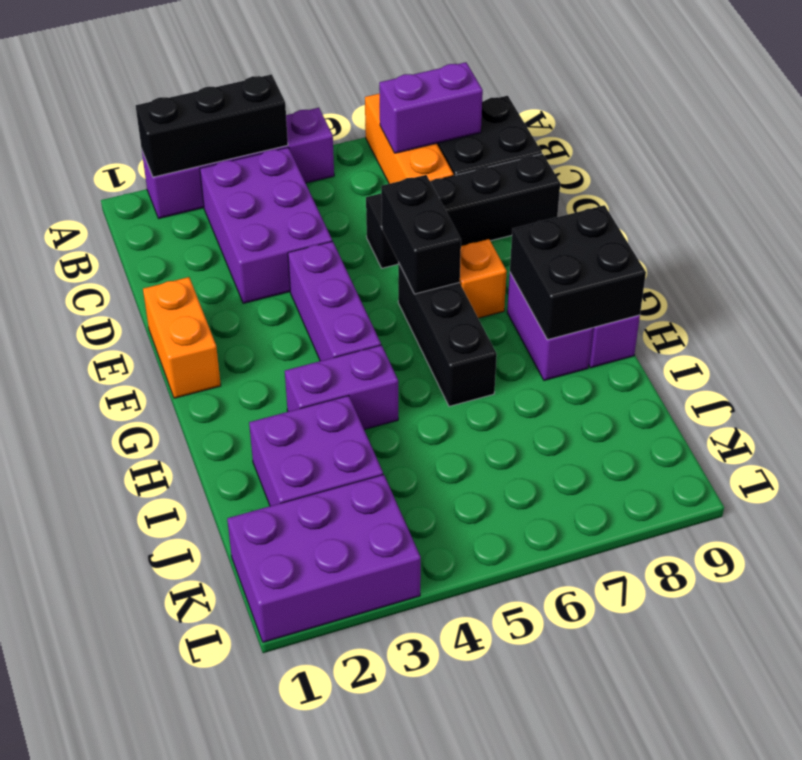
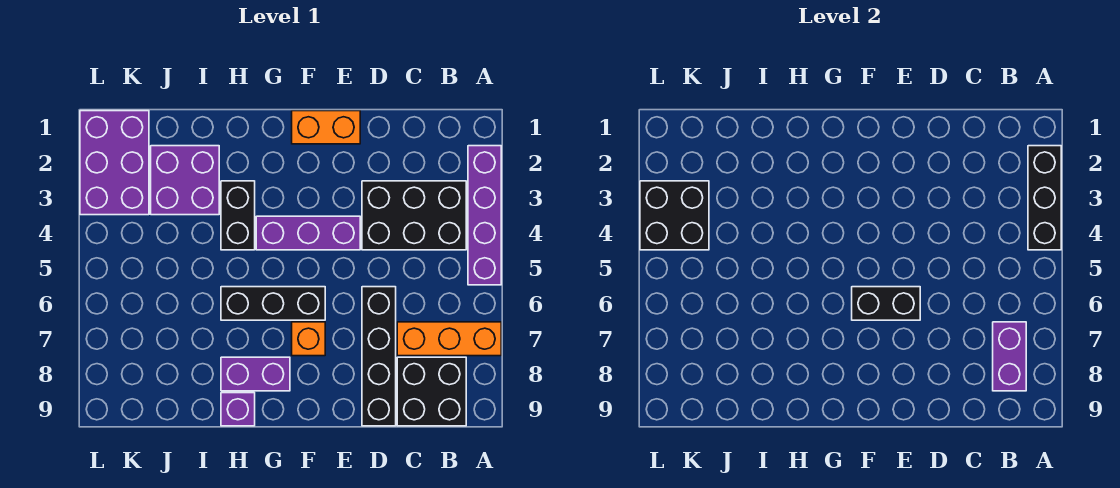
purple 2x3 brick [200,147,332,303] -> black 2x3 brick [362,181,466,250]
black 2x2 brick [510,205,646,340] -> black 2x2 brick moved to [640,181,709,250]
purple 1x2 brick [285,345,398,430] -> black 1x2 brick [221,181,255,250]

